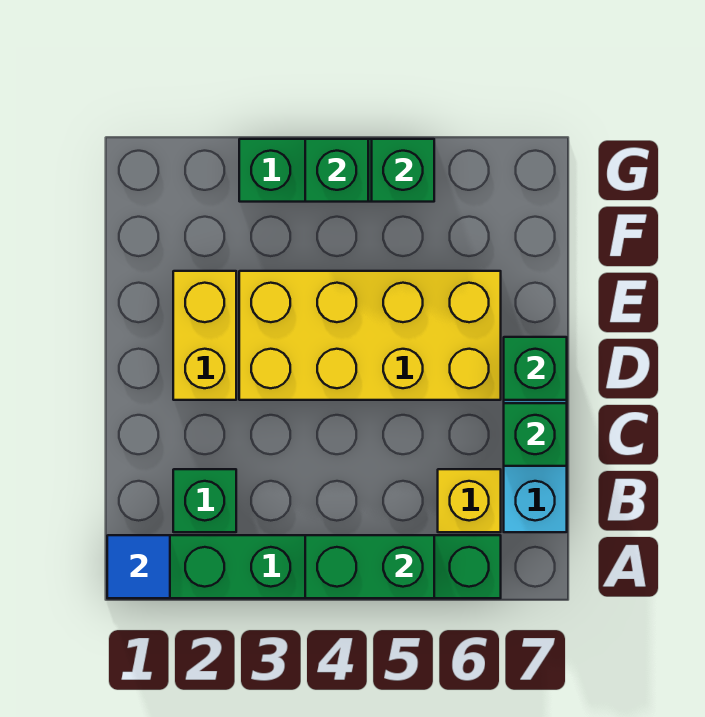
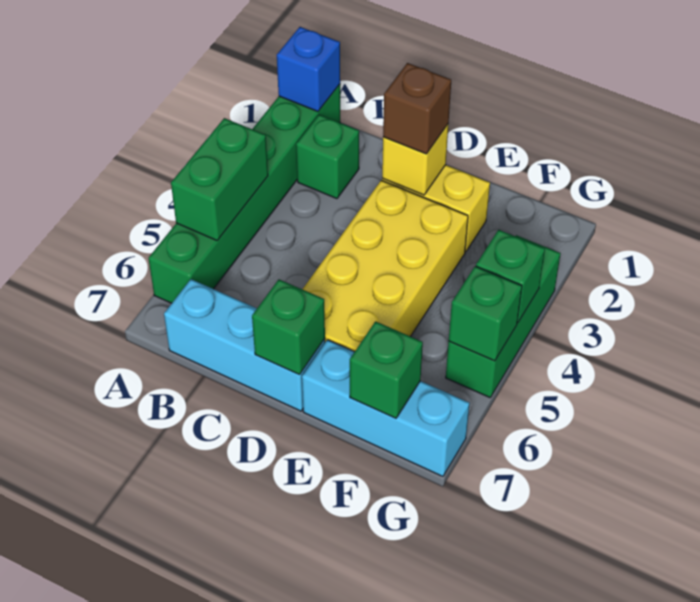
blue 1x1 tile [107,535,170,598] -> blue 1x1 brick [277,27,340,112]
yellow 1x1 brick [438,469,501,532] -> yellow 1x1 brick moved to [382,125,448,195]
green 1x1 brick [504,403,567,466] -> green 1x1 brick moved to [350,321,423,418]
none -> brown 1x1 brick [383,63,451,154]
none -> cyan 1x3 brick [302,340,470,477]

